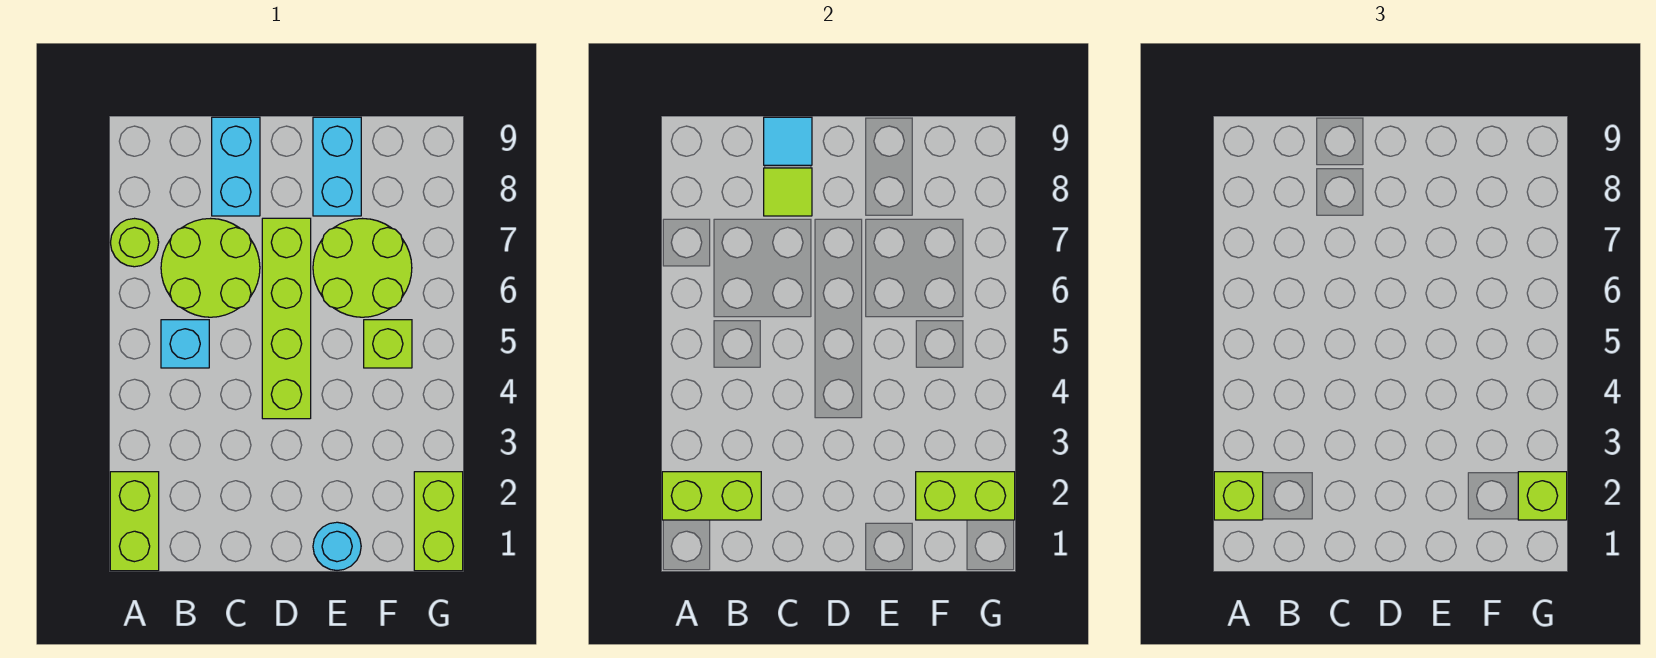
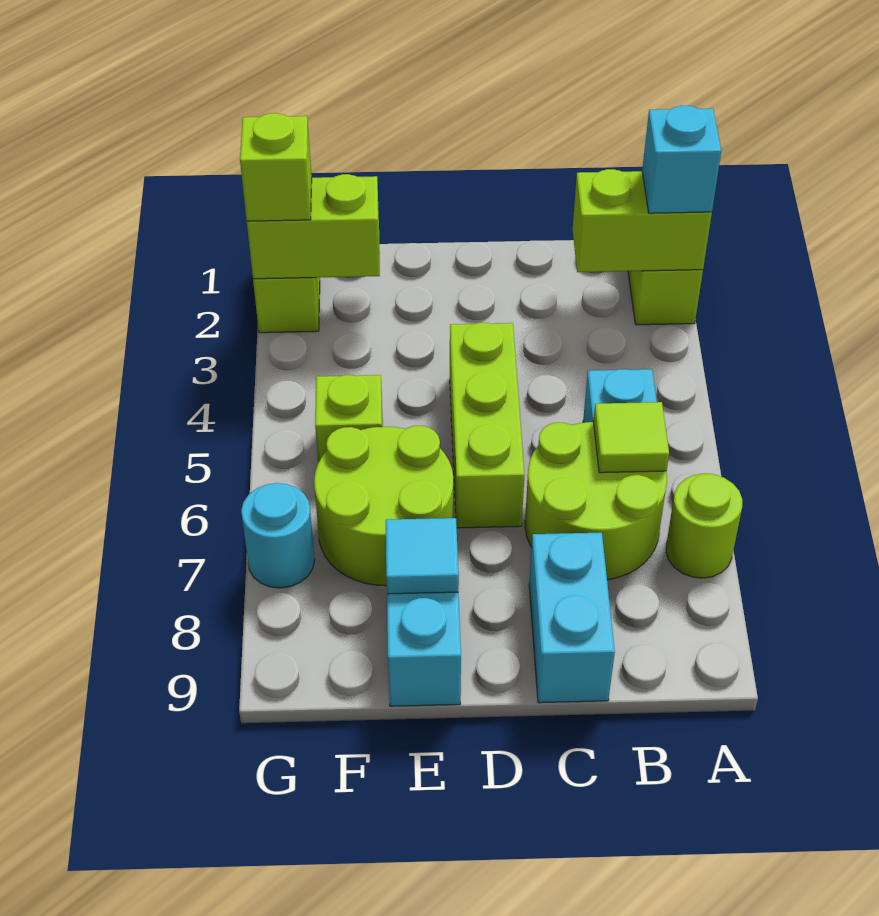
lime 1x1 brick [1214,472,1263,520] -> cyan 1x1 brick [642,106,721,213]
lime 1x1 tile [764,168,812,216] -> lime 1x1 tile moved to [593,402,669,473]
cyan 1x1 tile [764,117,812,165] -> cyan 1x1 tile moved to [386,518,459,594]
lime 1x4 brick [262,218,311,419] -> lime 1x3 brick [450,323,524,528]
cyan 1x1 round brick [313,522,361,571] -> cyan 1x1 round brick moved to [241,483,315,588]

